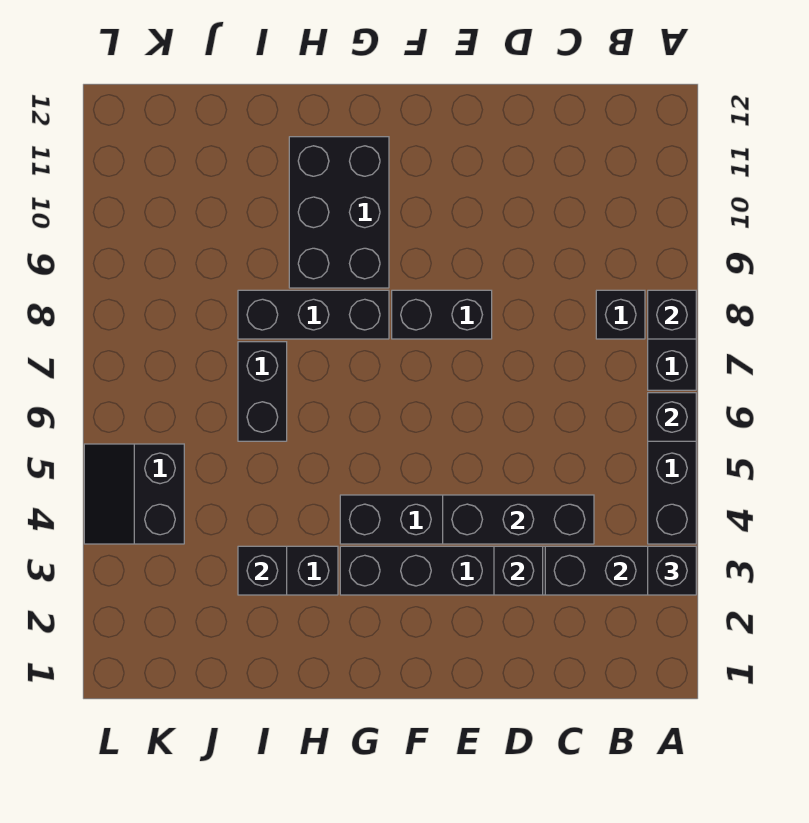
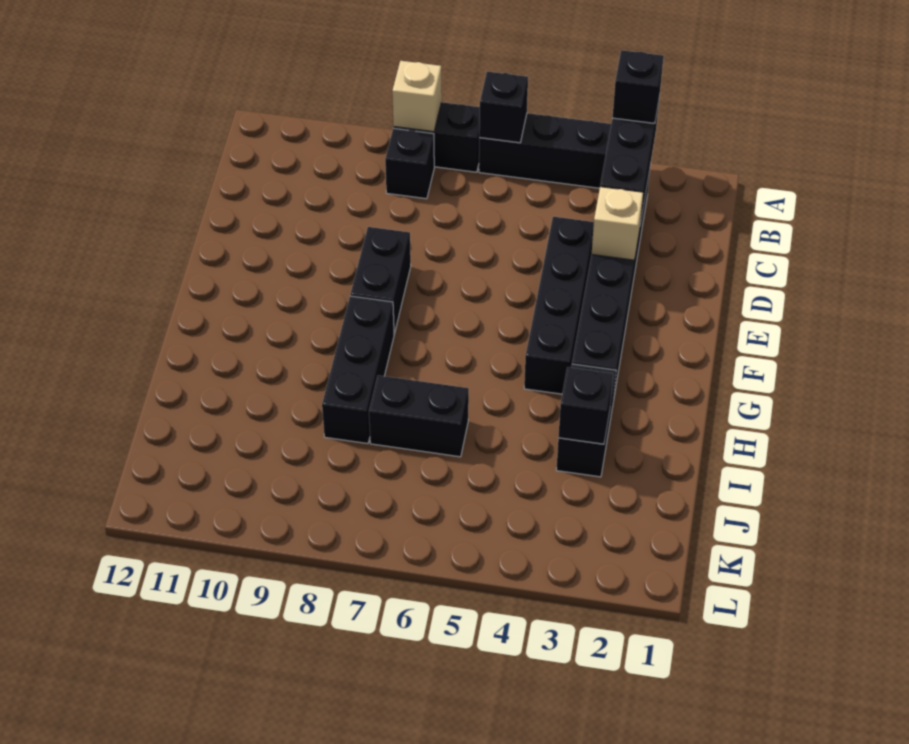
black 1x1 brick [648,290,696,339] -> tan 1x1 brick [392,61,442,132]
black 1x3 brick [443,495,594,544] -> none
black 1x1 brick [494,546,543,595] -> tan 1x1 brick [591,187,643,260]
black 2x3 brick [289,137,389,288] -> none
black 2x2 slope [84,444,184,544] -> none

